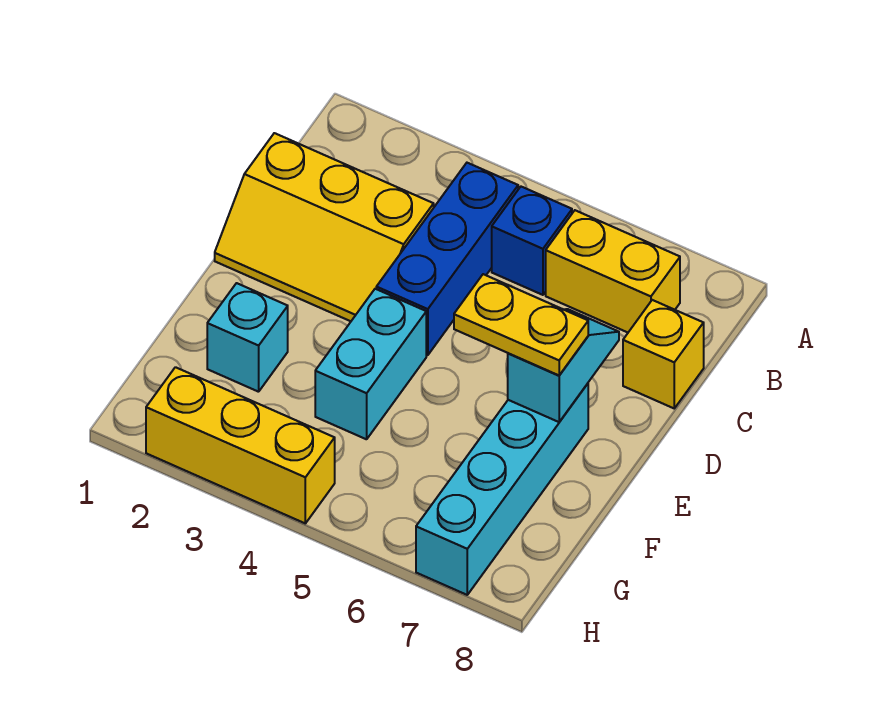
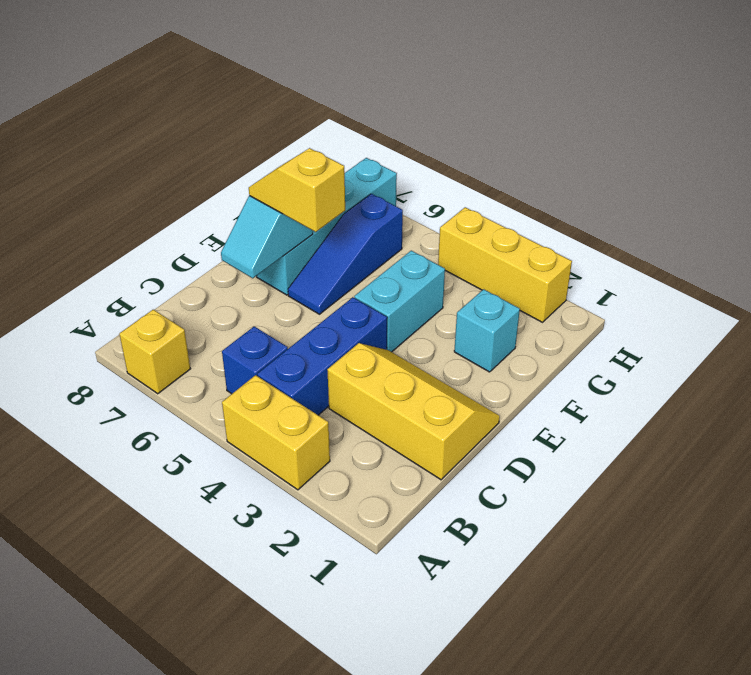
yellow 1x2 brick [546,210,680,332] -> yellow 1x2 brick moved to [222,375,330,490]
yellow 1x1 brick [623,300,704,408] -> yellow 1x1 brick moved to [119,310,190,394]
none -> blue 1x3 slope [288,194,403,314]
yellow 1x2 plate [454,274,588,375] -> yellow 1x2 slope [249,148,345,232]

